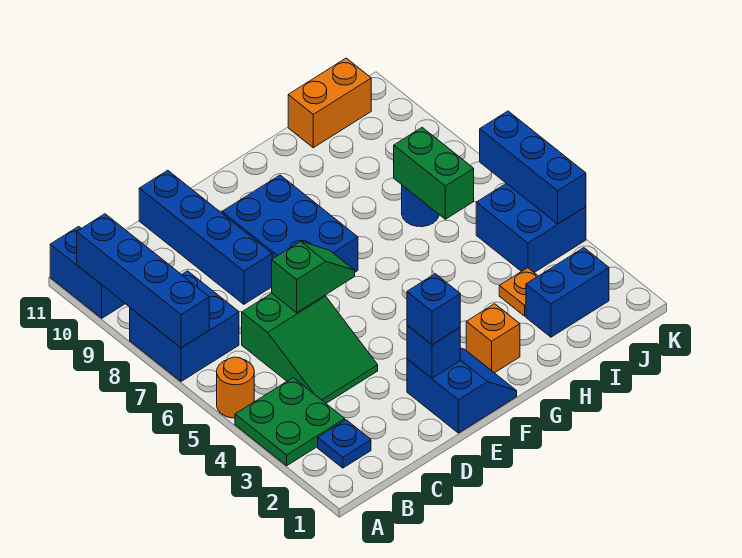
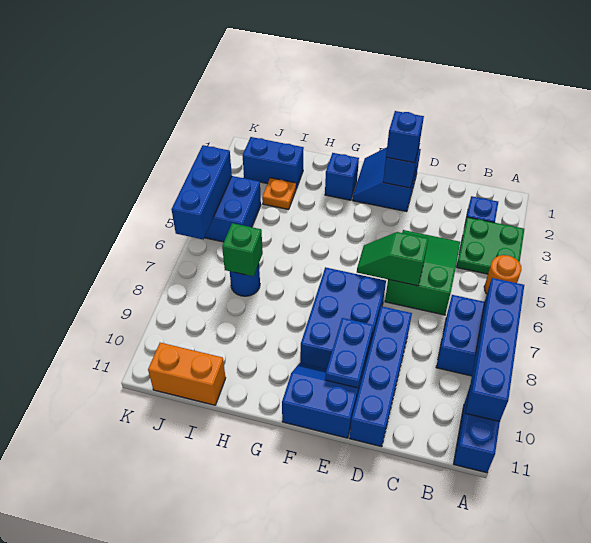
none -> blue 1x2 plate [325,318,373,388]
none -> blue 2x2 slope [282,363,362,438]
orange 1x1 brick [466,304,520,373] -> blue 1x1 brick [325,153,359,200]
green 1x2 brick [394,128,474,219] -> green 1x1 brick [222,223,263,276]

